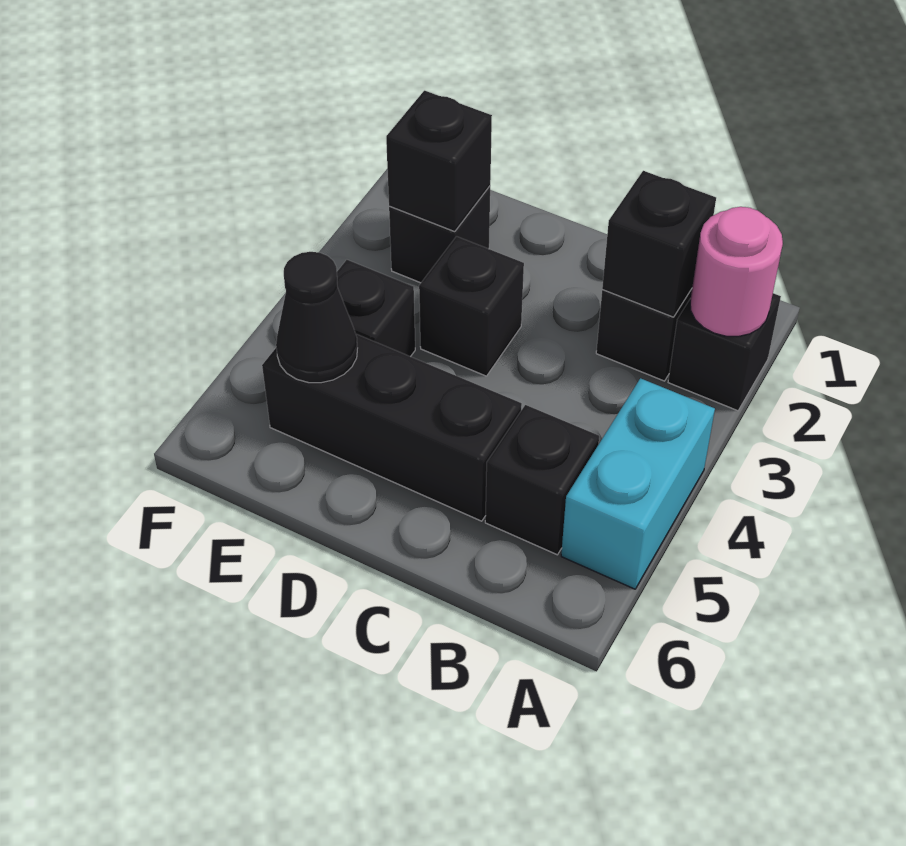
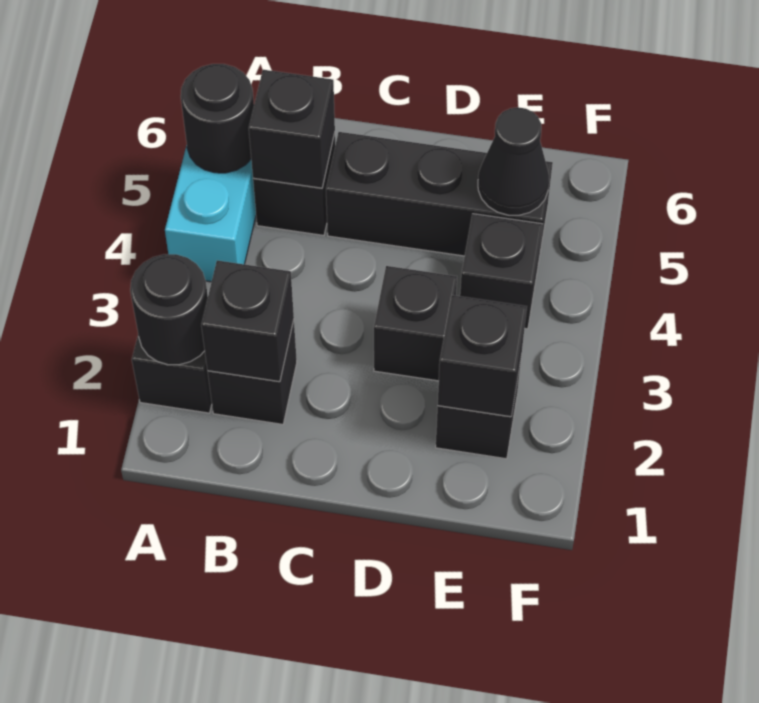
pink 1x1 round brick [690,207,783,336] -> black 1x1 round brick [130,254,208,365]
none -> black 1x1 round brick [181,64,254,173]
none -> black 1x1 brick [249,70,335,188]

